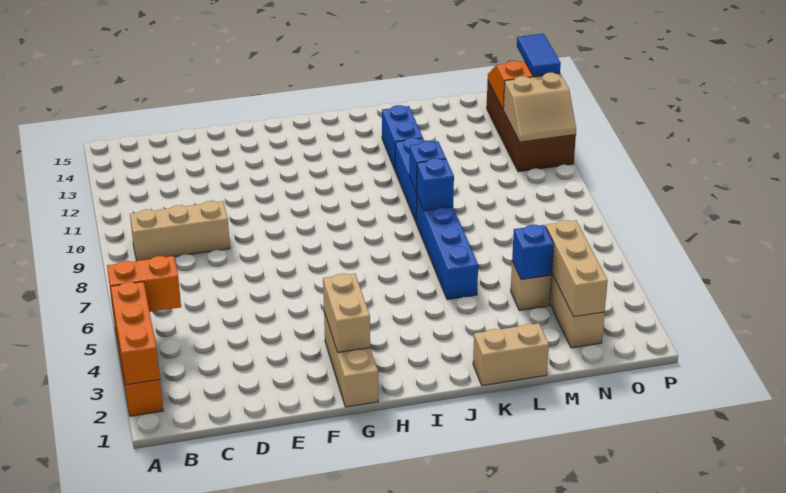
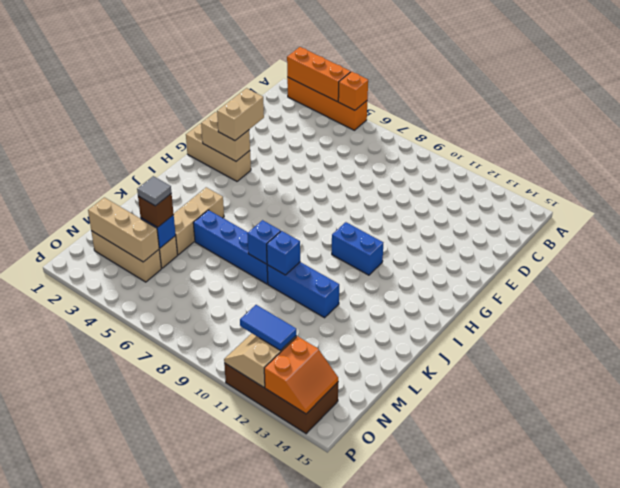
orange 1x2 brick [107,256,181,312] -> orange 1x1 brick [338,72,368,110]
tan 1x3 brick [130,201,230,261] -> tan 1x3 brick moved to [174,187,224,255]
tan 1x2 brick [473,323,549,386] -> tan 1x2 brick moved to [217,88,264,141]
blue 1x2 brick [382,105,423,170] -> blue 1x2 brick moved to [332,222,383,275]
none -> brown 1x1 brick [138,194,174,227]
none -> grey 1x1 tile [137,176,171,206]
blue 1x2 tile [517,34,561,76] -> blue 1x2 tile moved to [240,305,296,351]

